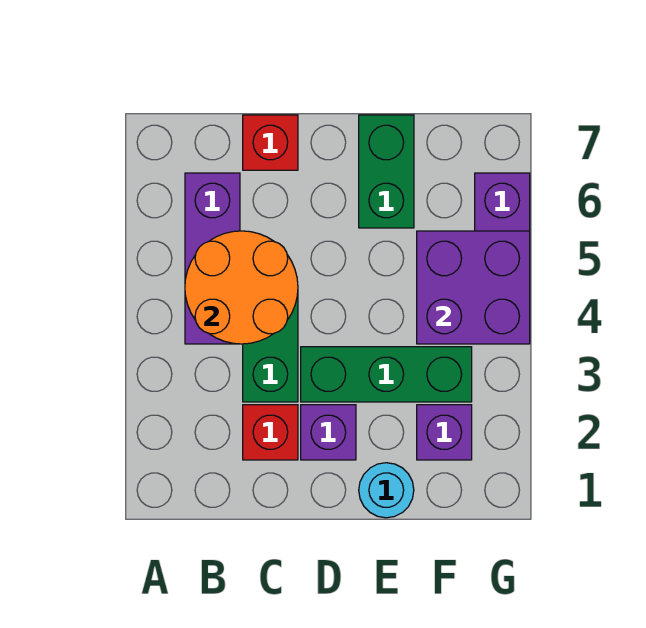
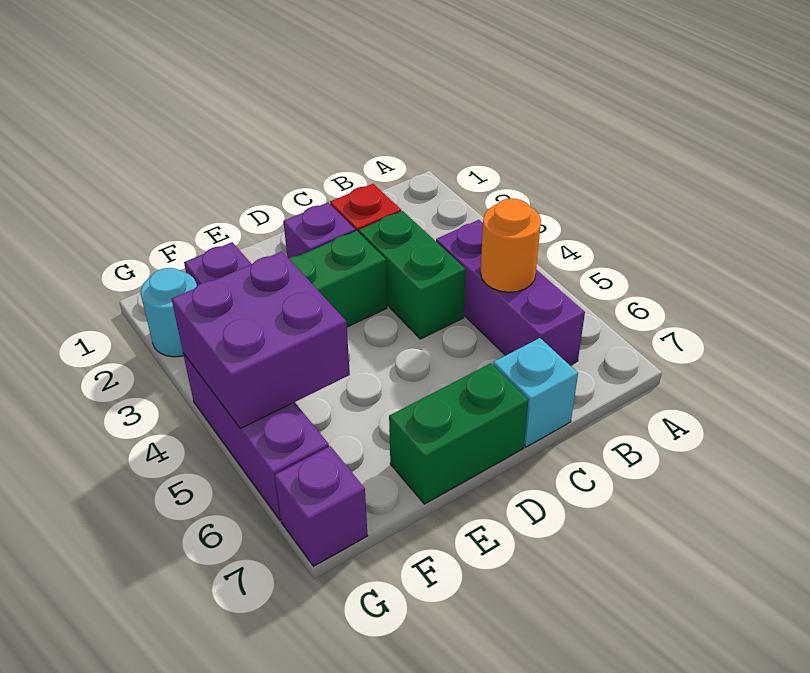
orange 2x2 round brick [185,231,298,344] -> orange 1x1 round brick [480,199,541,292]
red 1x1 brick [243,115,298,170] -> cyan 1x1 brick [493,338,578,447]
cyan 1x1 round brick [359,463,414,518] -> cyan 1x1 round brick moved to [141,268,197,357]
green 1x2 brick [359,115,414,228] -> green 1x2 brick turned to [389,363,528,504]
none -> purple 1x1 brick [275,446,367,566]

